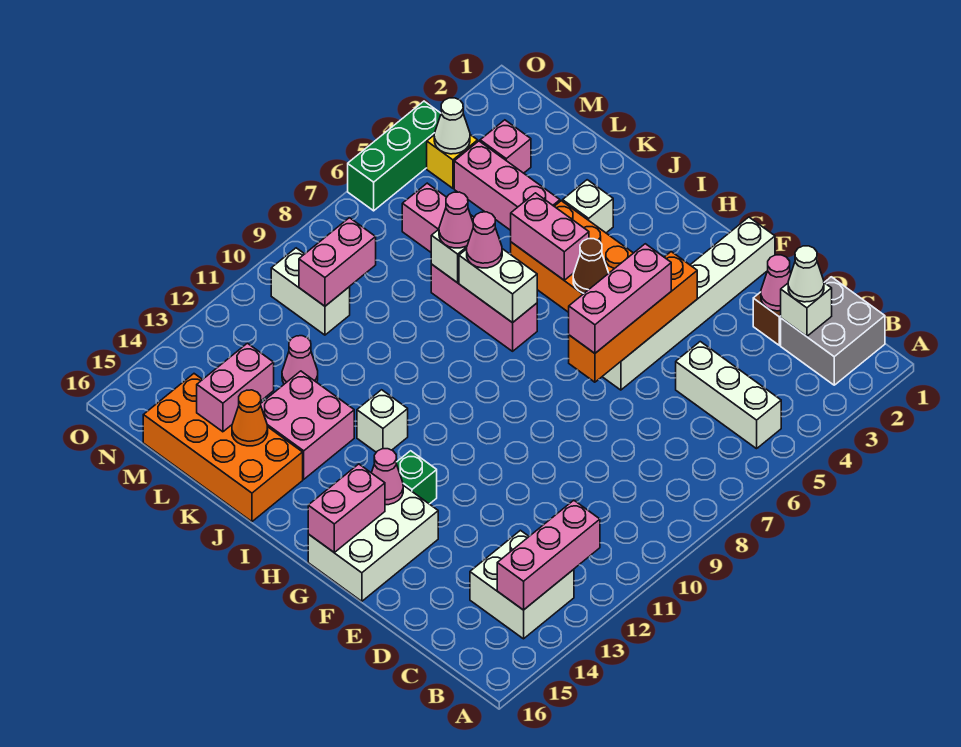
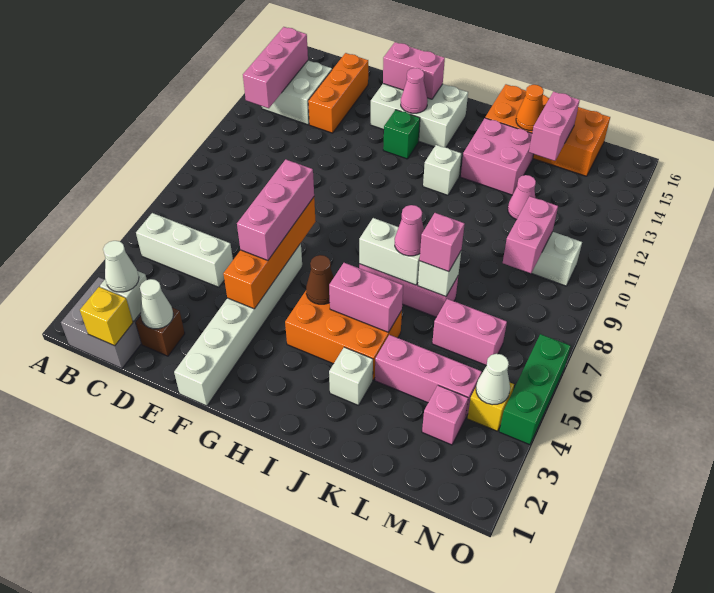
none -> yellow 1x1 brick [80,287,133,346]
pink 1x1 cone [761,255,791,311] -> white 1x1 cone [140,279,173,329]
none -> orange 1x3 brick [308,53,368,133]
white 2x3 brick [308,485,438,601] -> white 2x3 brick turned to [370,84,468,147]
pink 1x2 brick [308,464,385,552] -> pink 1x2 brick turned to [383,42,445,99]
pink 1x1 cone [439,192,473,248] -> pink 1x1 brick [420,213,465,272]

